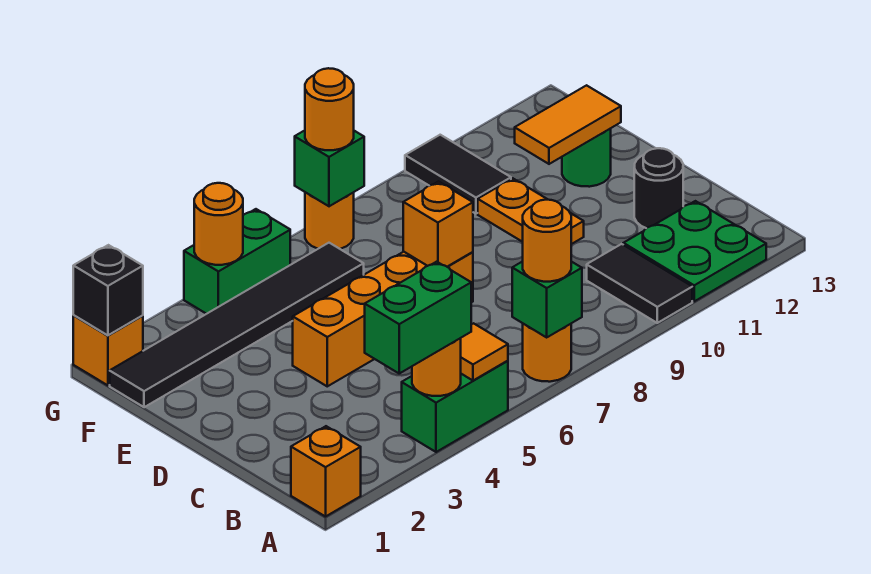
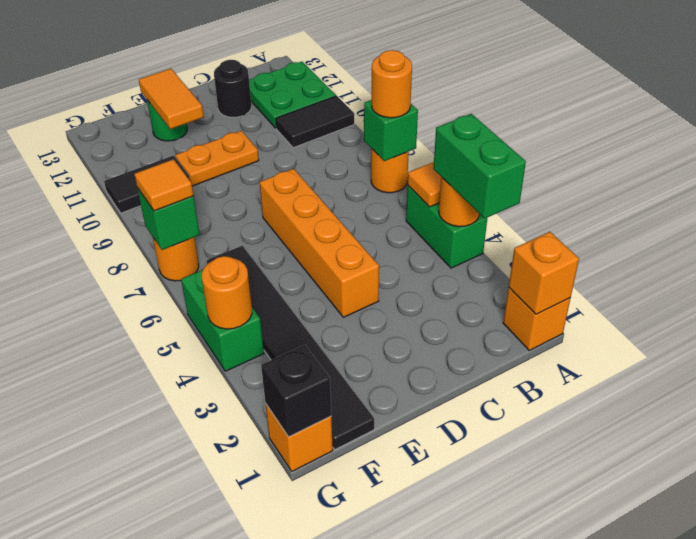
orange 1x1 brick [403,182,473,267] -> orange 1x1 brick moved to [509,232,579,314]
orange 1x1 round brick [305,68,354,150] -> orange 1x1 tile [134,159,194,211]

